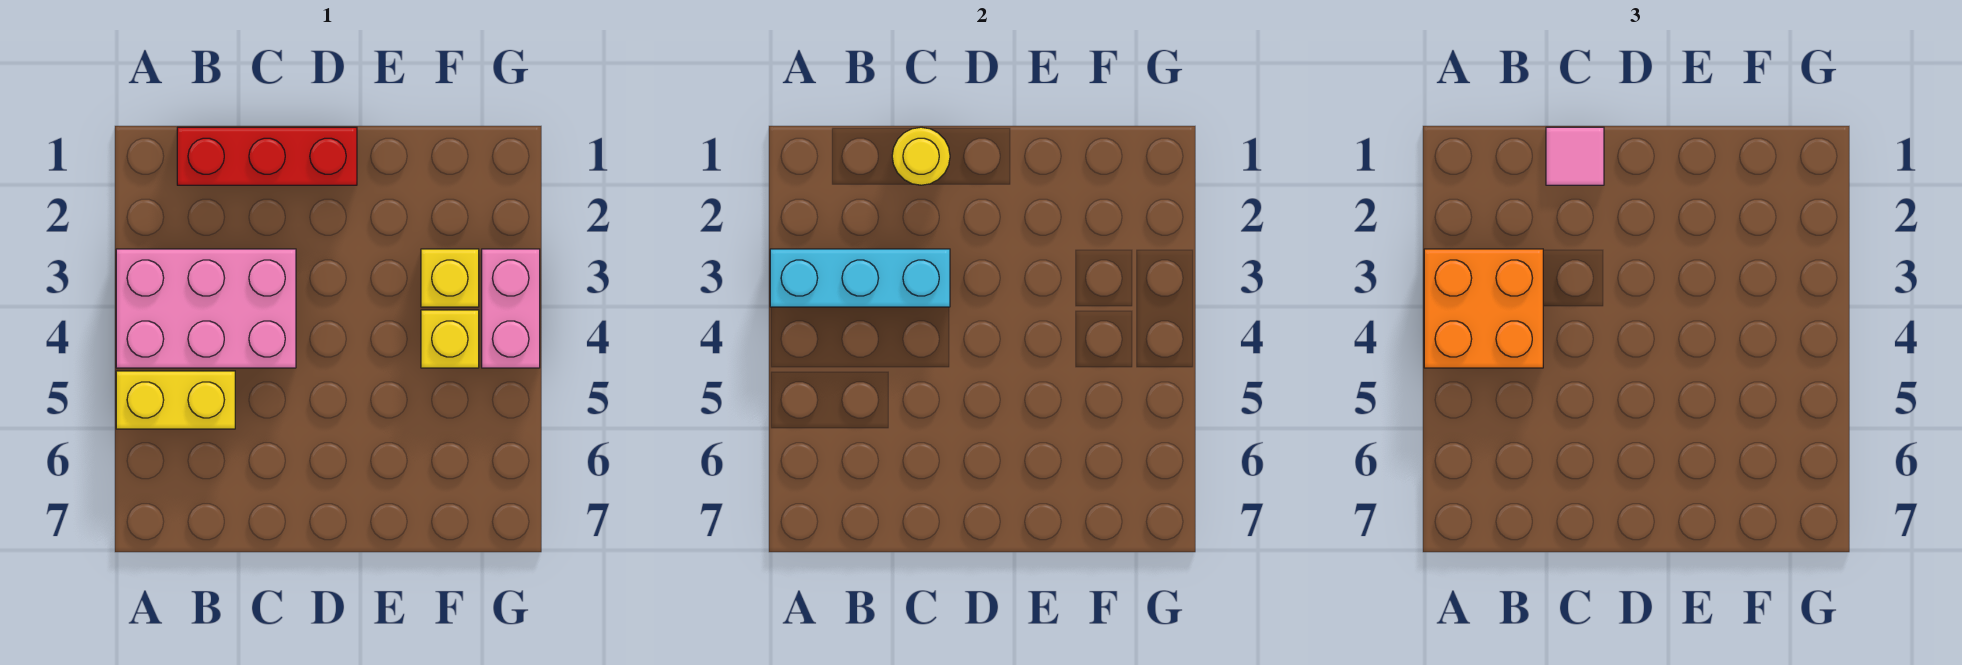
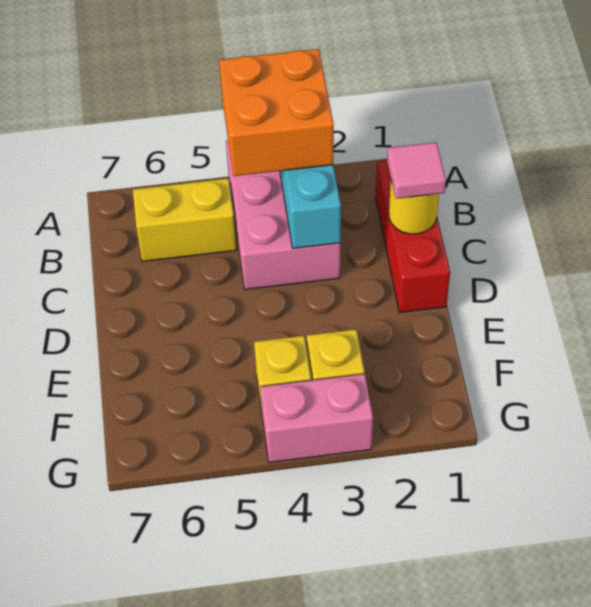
yellow 1x2 brick [116,371,235,429] -> yellow 1x2 brick turned to [133,178,237,261]

